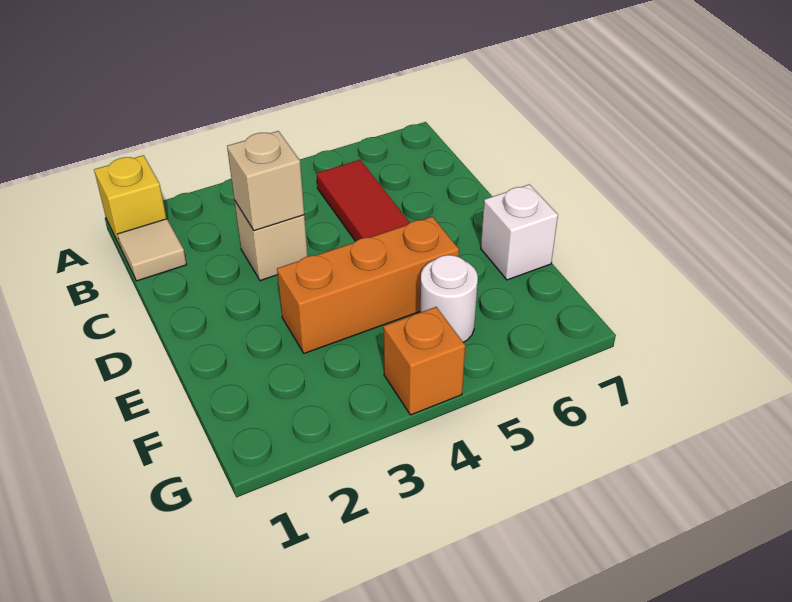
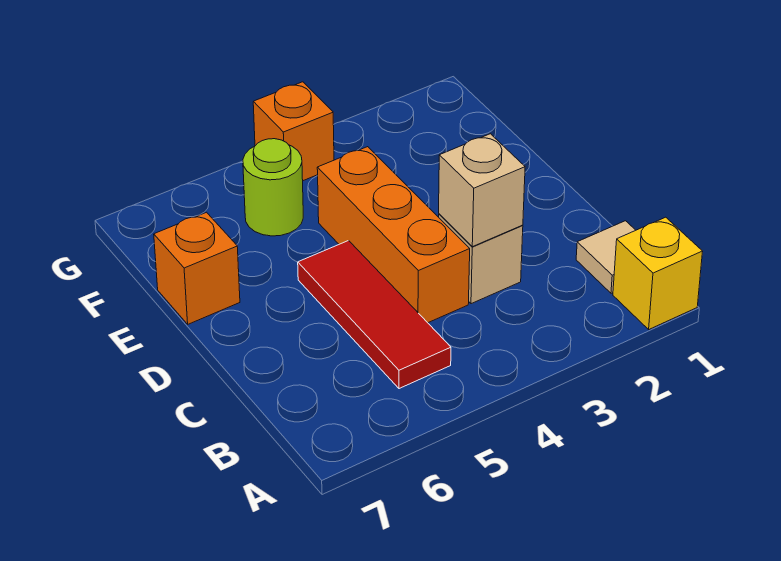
orange 1x3 brick [277,217,459,353] -> orange 1x3 brick turned to [317,147,470,323]
white 1x1 brick [481,184,558,280] -> orange 1x1 brick [154,212,240,324]
white 1x1 round brick [420,255,478,342] -> lime 1x1 round brick [243,139,303,236]

